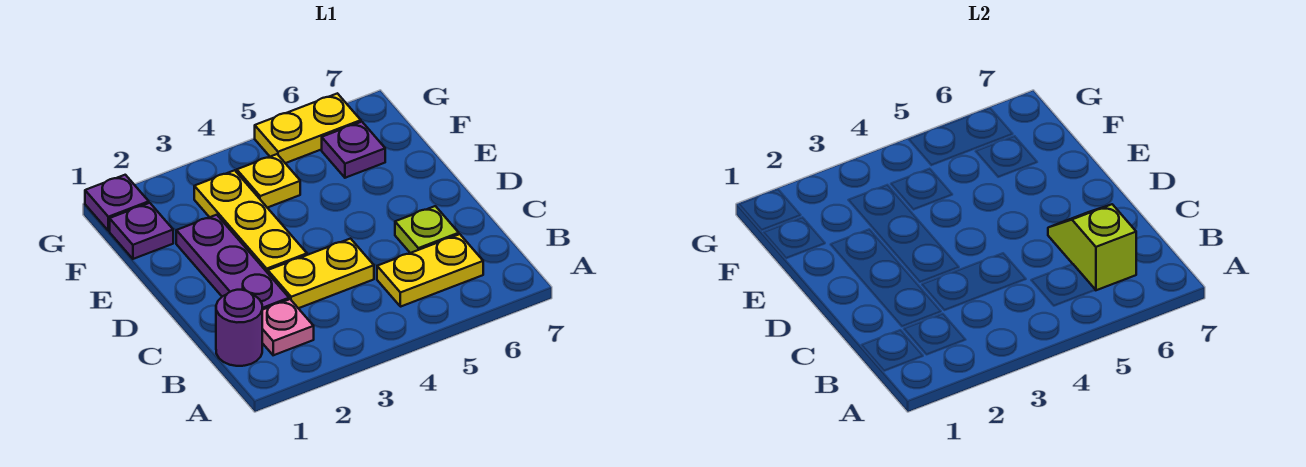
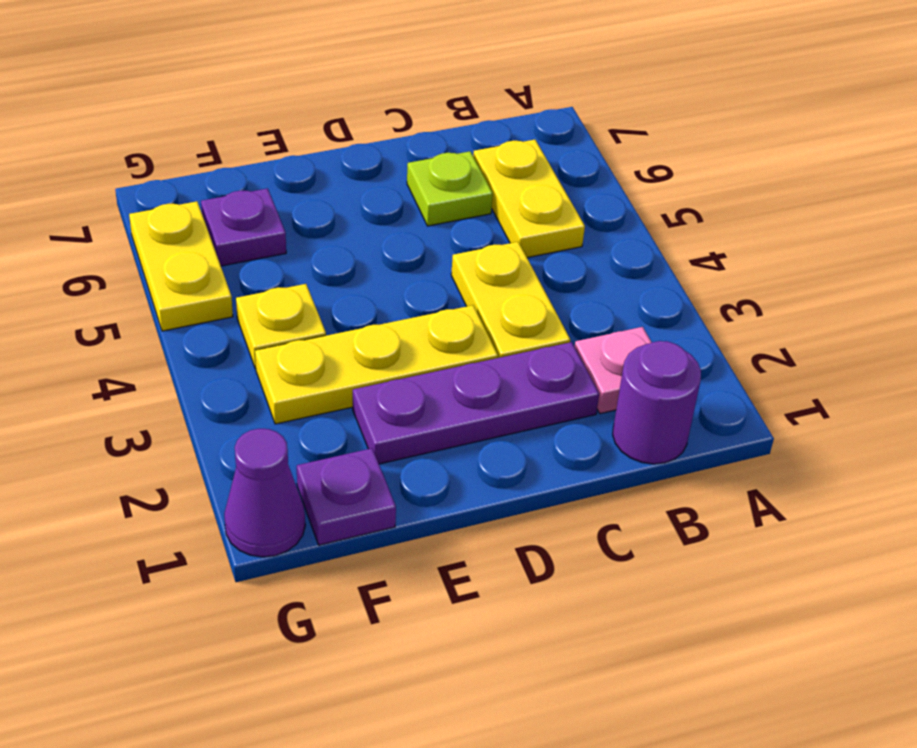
lime 1x2 slope [1048,204,1136,290] -> none
purple 1x1 plate [85,175,149,231] -> purple 1x1 cone [224,429,305,557]

